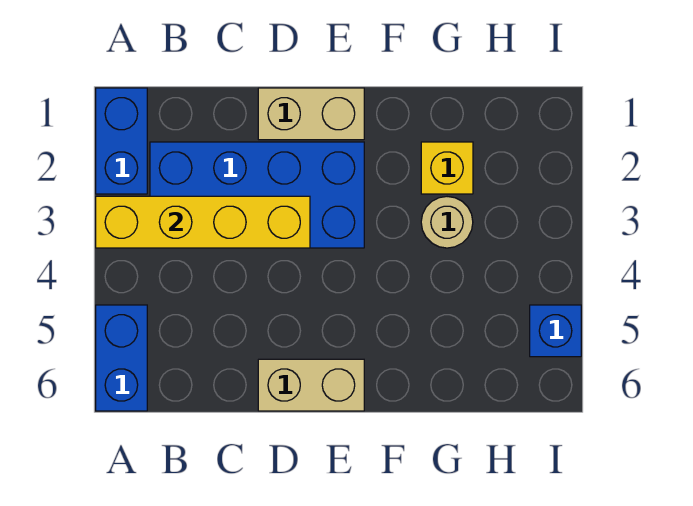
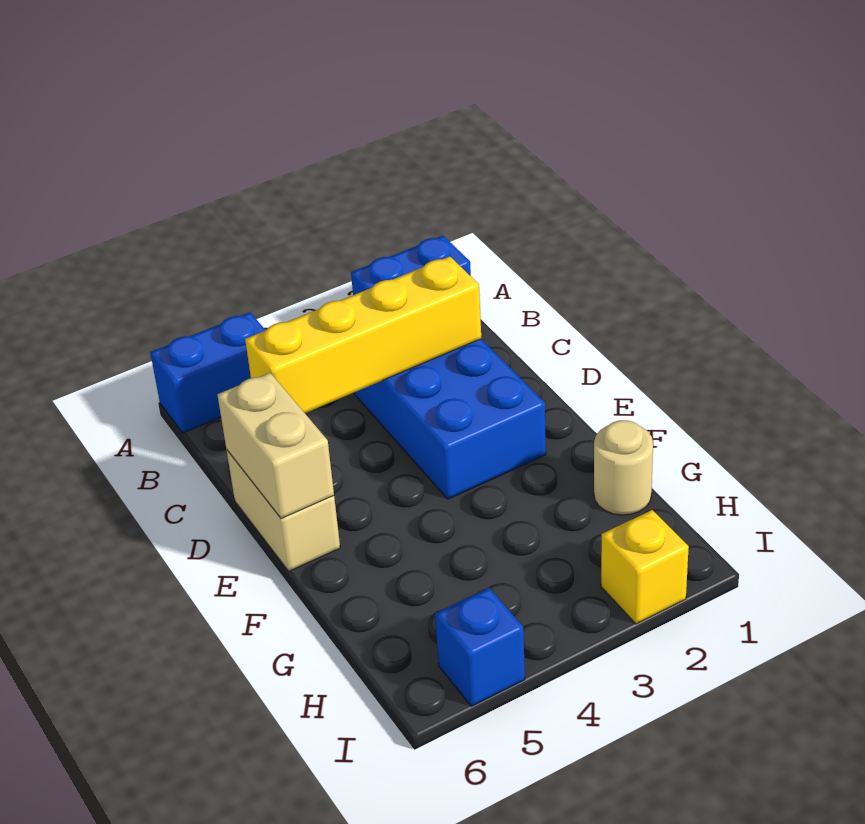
yellow 1x4 brick [96,196,310,248] -> yellow 1x4 brick turned to [245,256,481,413]
tan 1x2 brick [258,88,364,140] -> tan 1x2 brick moved to [218,373,334,519]
yellow 1x1 brick [421,142,473,194] -> yellow 1x1 brick moved to [601,510,689,624]
tan 1x1 round brick [421,197,473,248] -> tan 1x1 round brick moved to [594,420,653,515]

